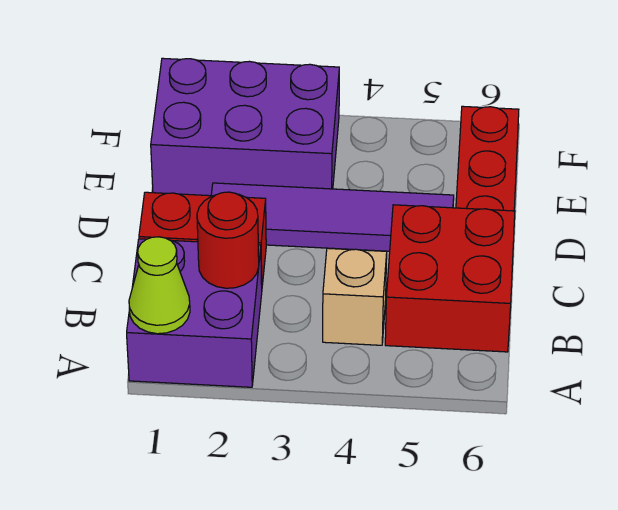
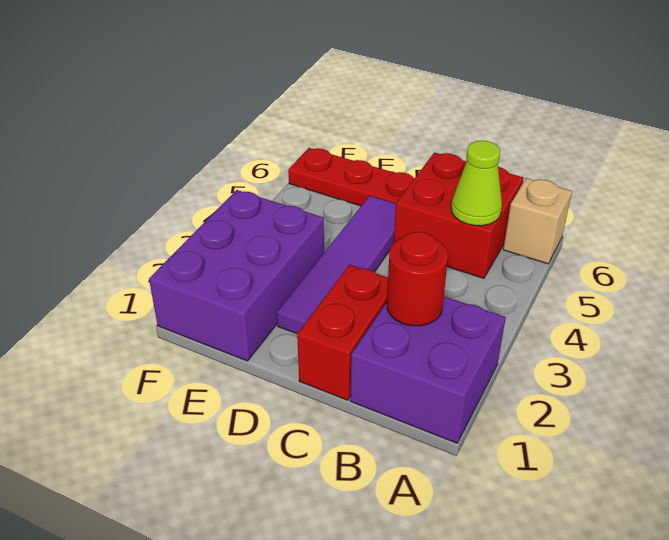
lime 1x1 cone [129,237,190,334] -> lime 1x1 cone moved to [451,141,502,226]
tan 1x1 brick [323,248,387,345] -> tan 1x1 brick moved to [503,178,572,264]

